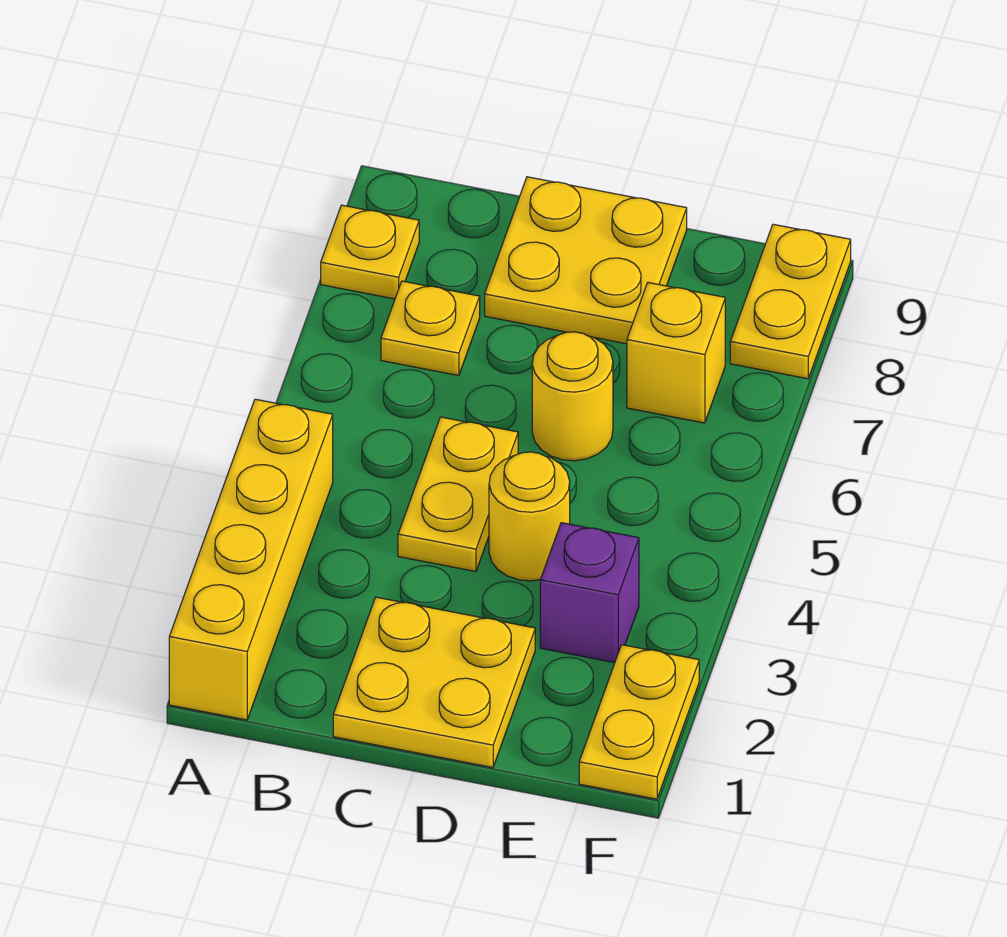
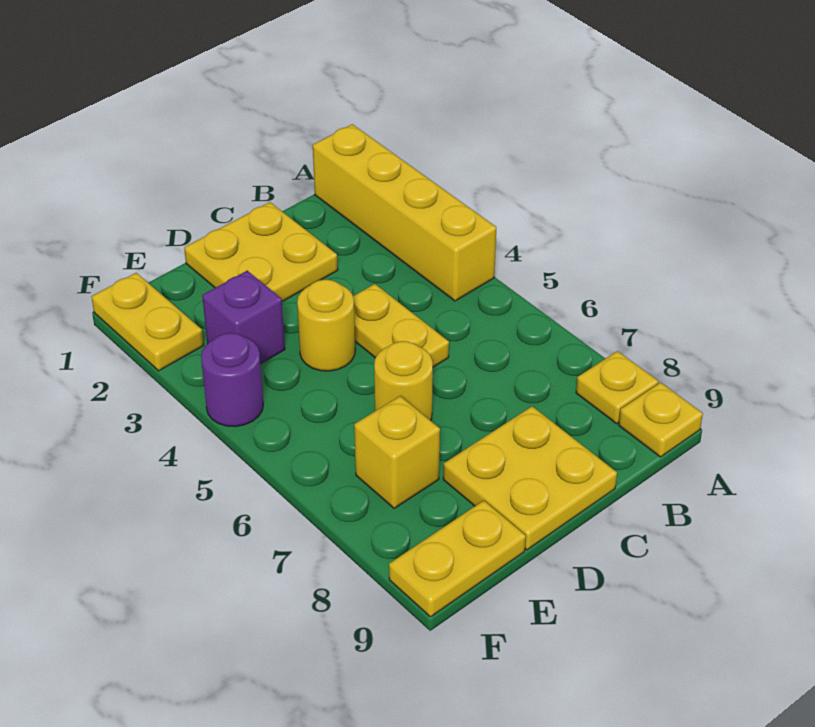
yellow 1x1 plate [381,281,480,376] -> yellow 1x1 plate moved to [619,382,703,457]
none -> purple 1x1 round brick [201,333,263,427]
yellow 1x2 plate [730,224,851,379] -> yellow 1x2 plate turned to [389,501,526,617]

